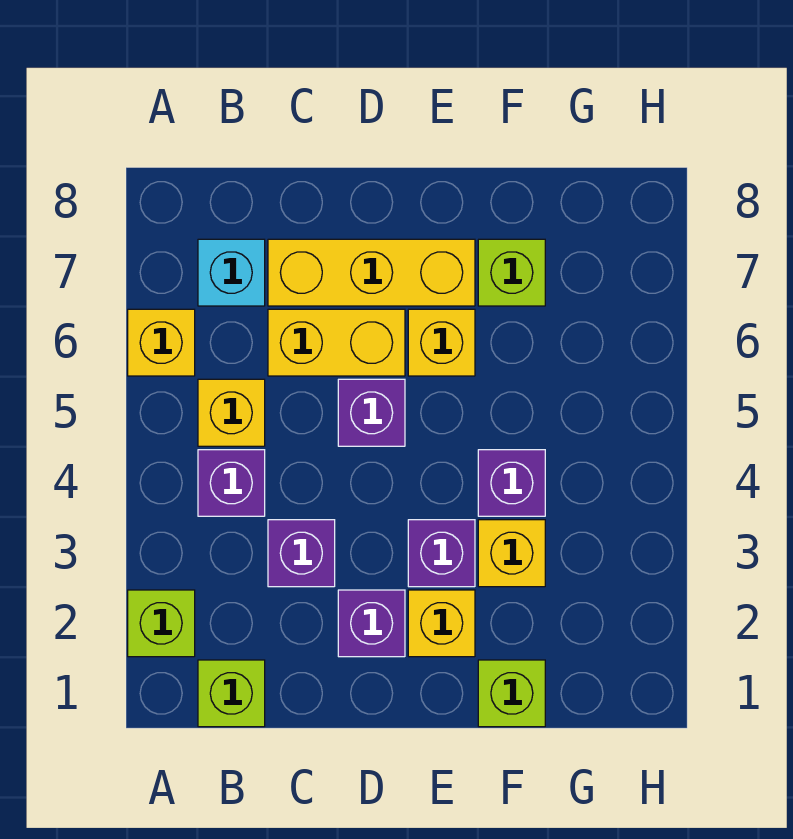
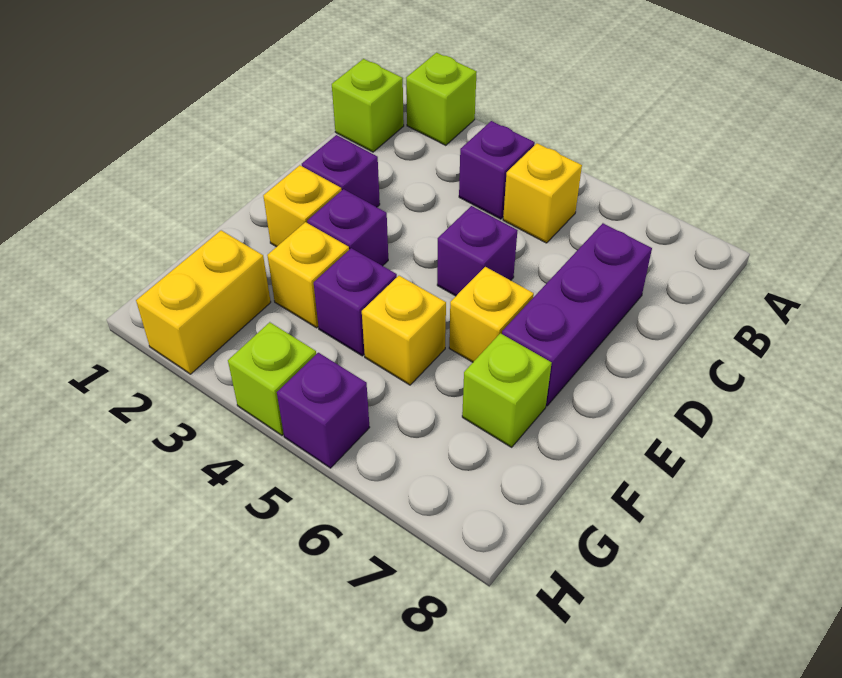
yellow 1x1 brick [128,309,195,376] -> yellow 1x1 brick moved to [362,276,446,385]
cyan 1x1 brick [198,239,265,306] -> none
purple 1x1 brick [268,520,335,587] -> purple 1x1 brick moved to [277,353,370,468]
yellow 1x2 brick [268,309,405,376] -> yellow 1x2 brick moved to [136,230,271,374]
yellow 1x3 brick [268,239,475,306] -> purple 1x3 brick [502,223,652,406]
lime 1x1 brick [478,660,545,727] -> lime 1x1 brick moved to [228,322,316,435]

